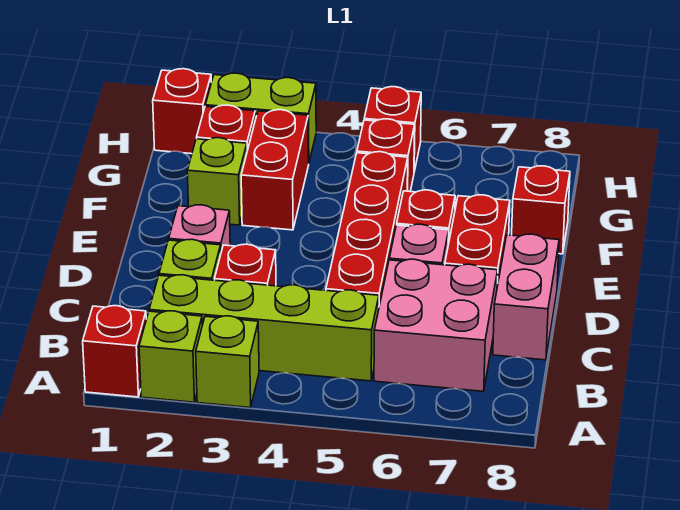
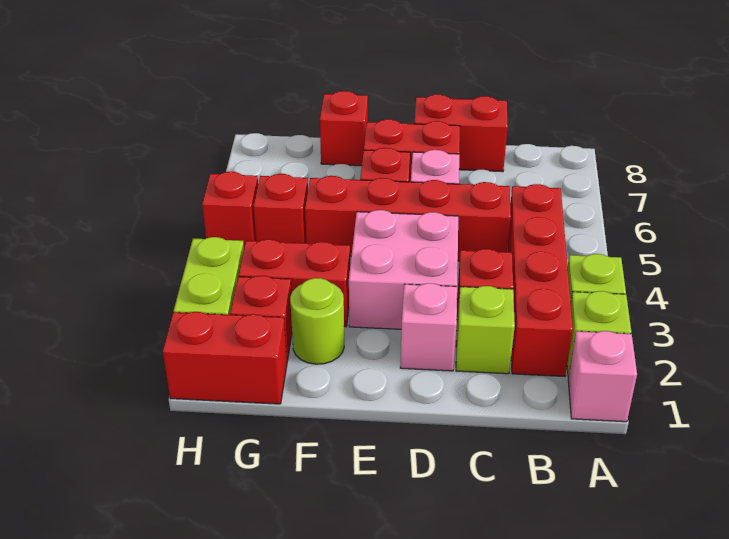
red 1x1 brick [83,306,146,397] -> pink 1x1 brick [568,331,637,422]
lime 1x4 brick [149,275,379,381] -> red 1x4 brick [508,184,573,376]
pink 2x2 brick [374,259,498,391] -> pink 2x2 brick moved to [349,210,458,329]
pink 1x2 brick [493,234,559,360] -> red 1x2 brick [414,94,508,172]
lime 1x1 brick [187,138,247,225] -> lime 1x1 round brick [290,278,344,364]
red 1x1 brick [153,69,211,154] -> red 1x2 brick [163,312,287,404]

